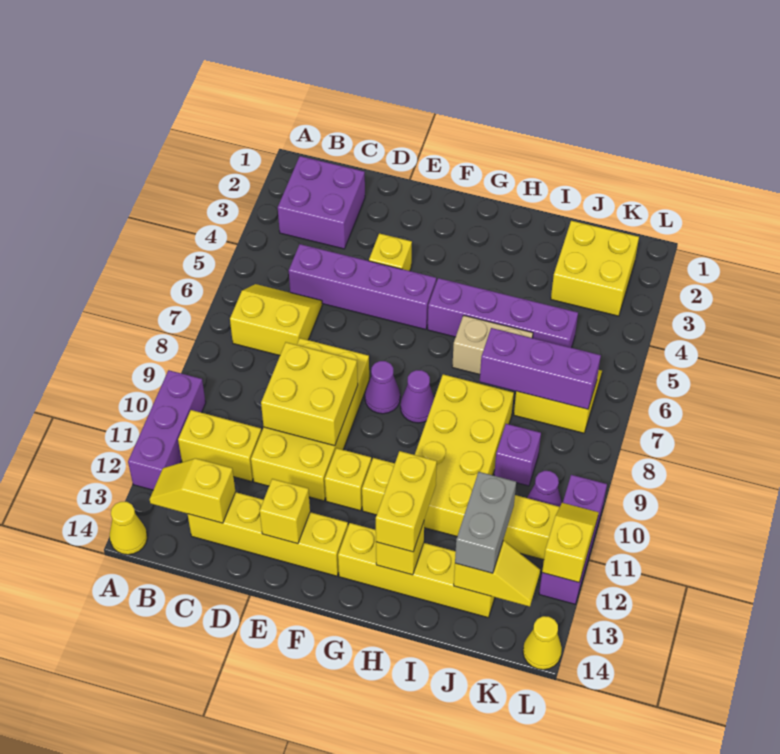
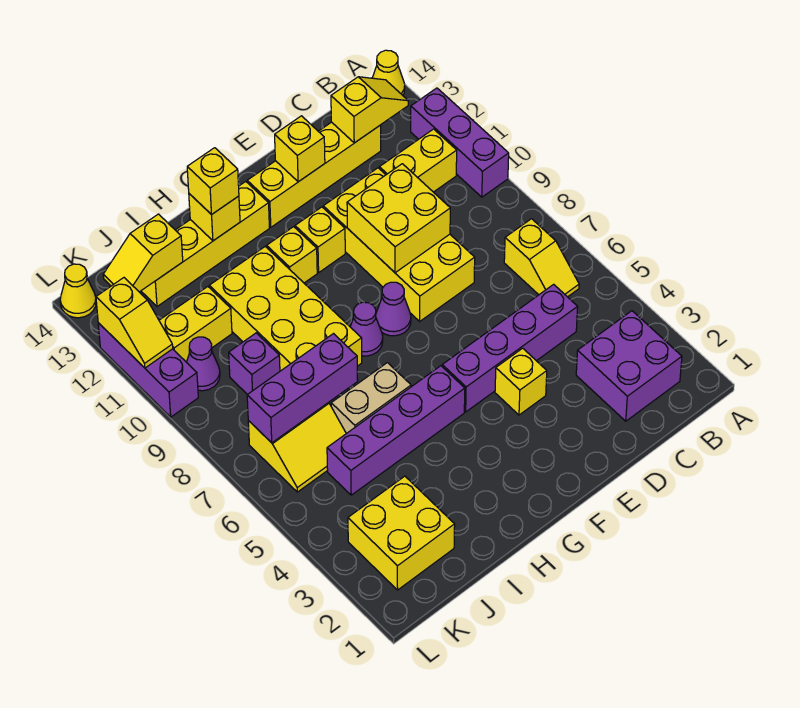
yellow 2x2 slope [230,284,322,355] -> yellow 1x2 slope [504,219,579,297]
yellow 1x2 brick [376,451,437,552] -> yellow 1x1 brick [187,148,239,215]
grey 1x2 brick [455,472,516,573] -> none

